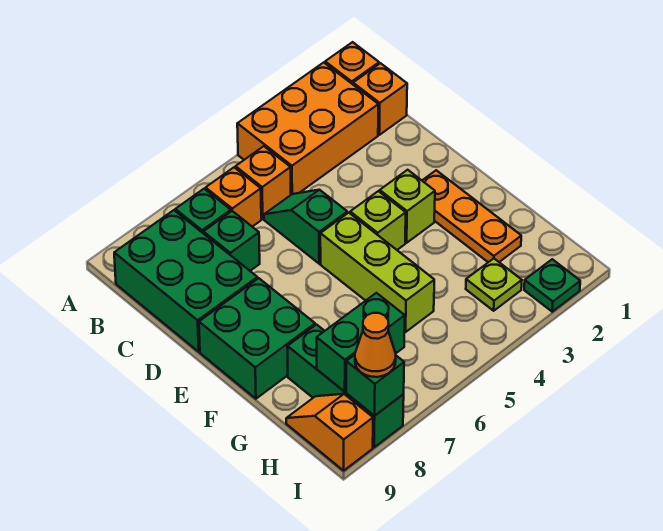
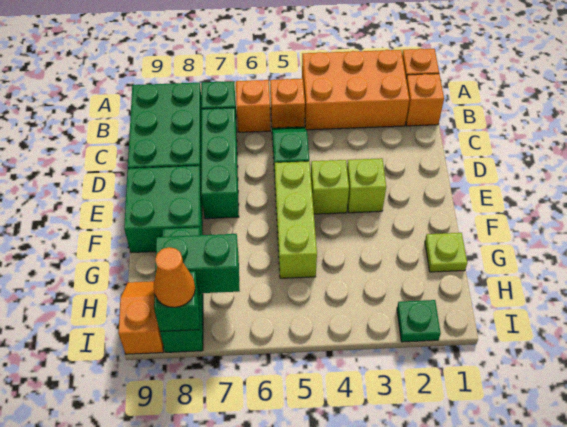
green 1x1 brick [203,211,260,271] -> green 1x3 brick [201,108,239,219]
orange 1x3 plate [422,170,521,262] -> none
lime 1x1 plate [466,259,522,311] -> lime 1x1 plate moved to [425,233,467,272]

